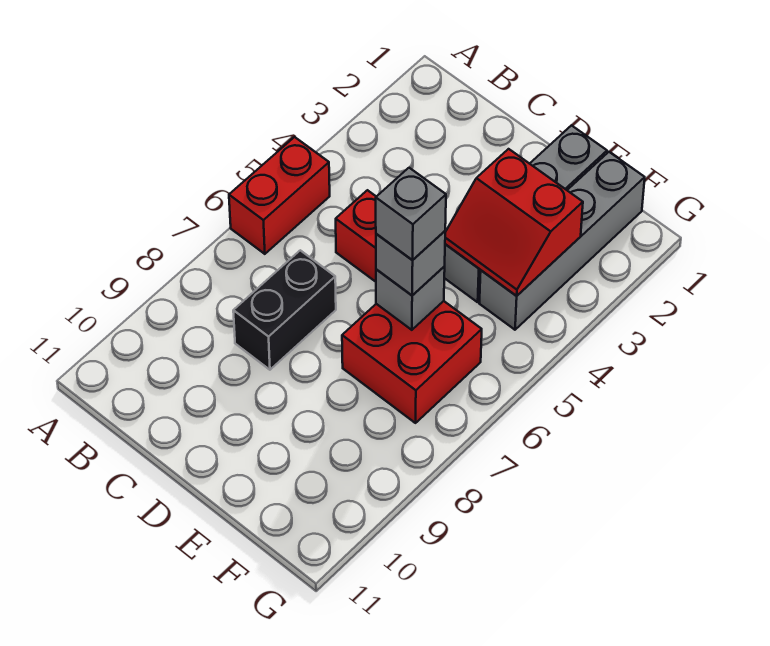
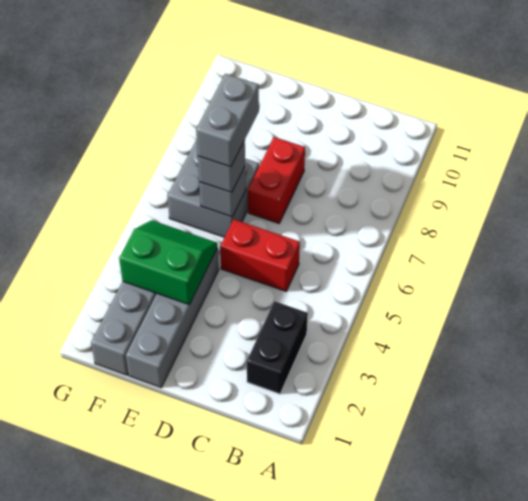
red 1x2 brick [229,137,330,254] -> red 1x2 brick moved to [248,137,305,223]
black 1x2 brick [233,250,336,370] -> black 1x2 brick moved to [247,301,308,394]
red 2x2 slope [445,149,583,296] -> green 2x2 slope [119,220,218,304]
red 2x2 brick [342,301,482,423] -> grey 2x2 brick [167,142,259,237]
grey 1x1 brick [376,168,446,260] -> grey 1x2 brick [196,74,259,167]

